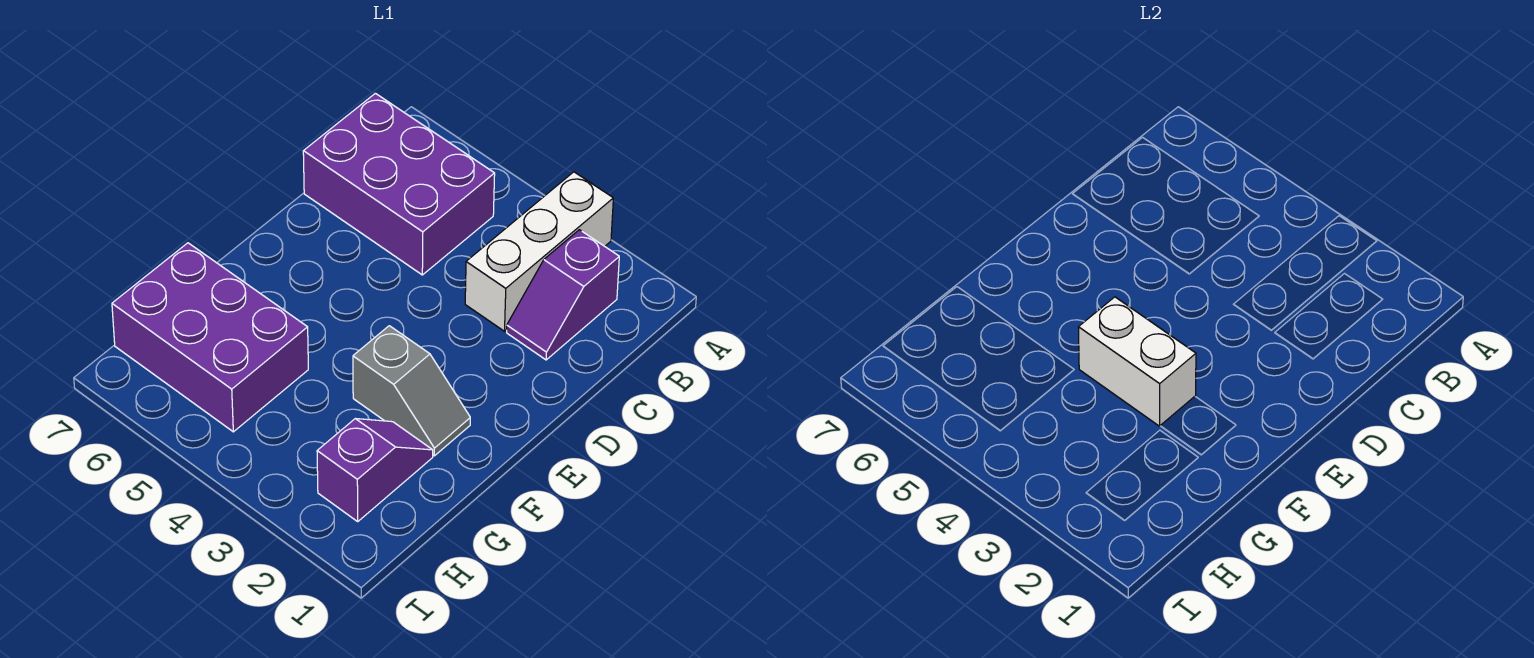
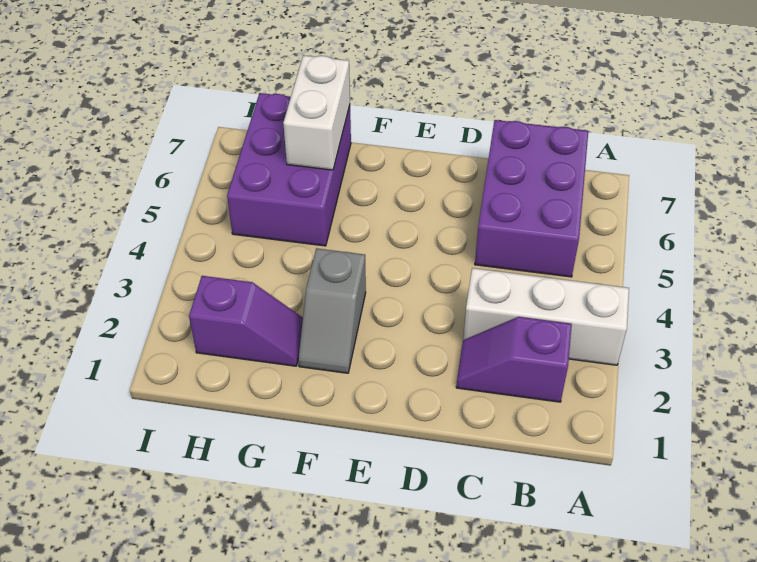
white 1x2 brick [1078,297,1196,426] -> white 1x2 brick moved to [283,55,350,170]

